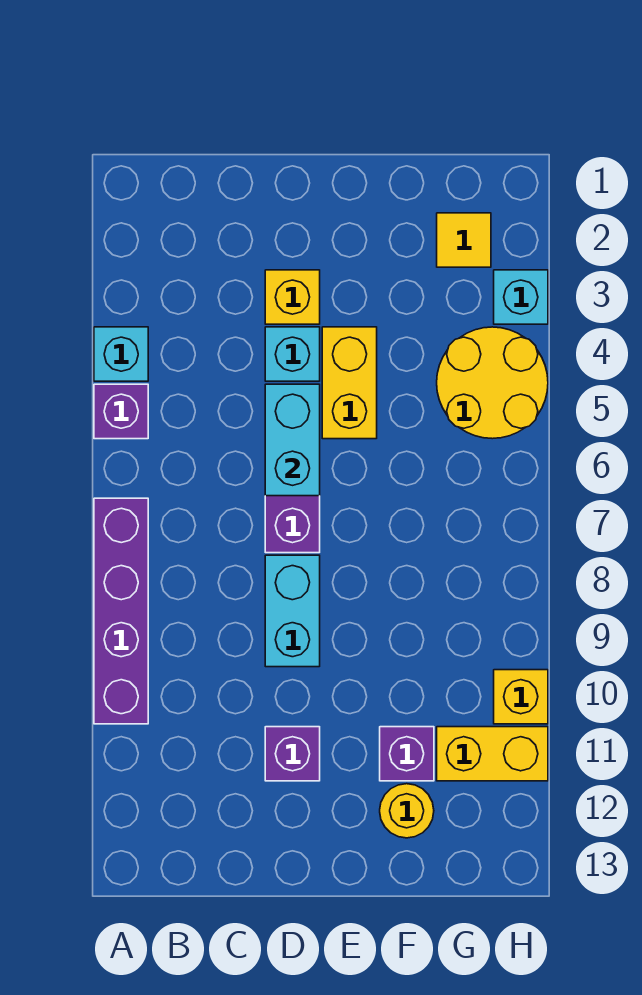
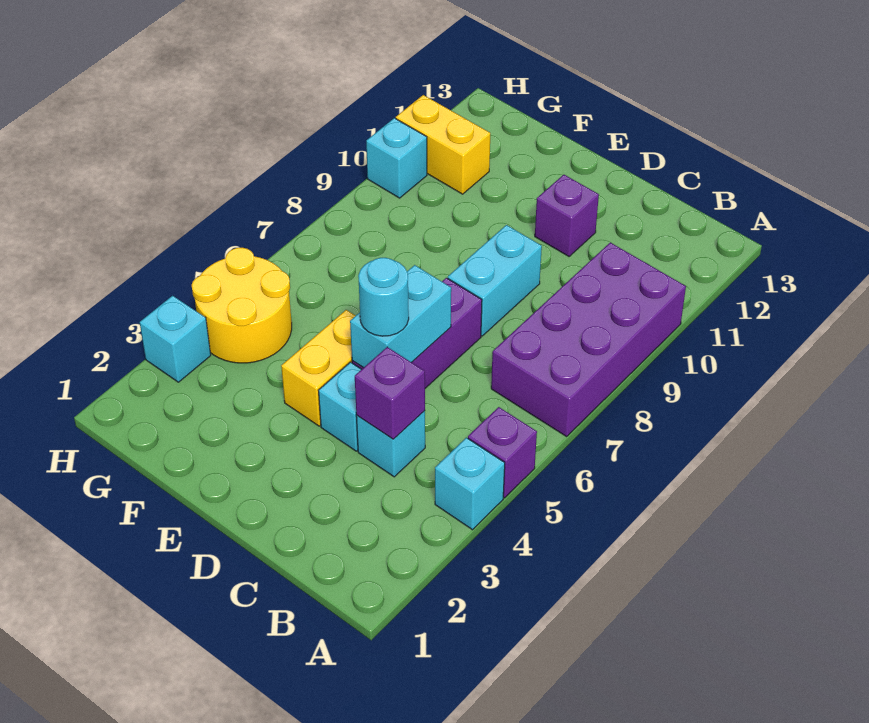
purple 1x4 brick [94,498,148,724] -> purple 2x4 brick [491,243,686,436]
none -> cyan 1x1 brick [356,411,425,477]
yellow 1x1 brick [265,270,320,324] -> none
none -> cyan 1x1 round brick [358,258,409,336]
purple 1x1 brick [380,727,434,781] -> purple 1x1 brick moved to [355,347,425,439]
yellow 1x1 round brick [380,784,434,838] -> none
yellow 1x1 tile [437,213,491,267] -> none
yellow 1x1 brick [494,670,548,724] -> cyan 1x1 brick [366,118,427,198]

